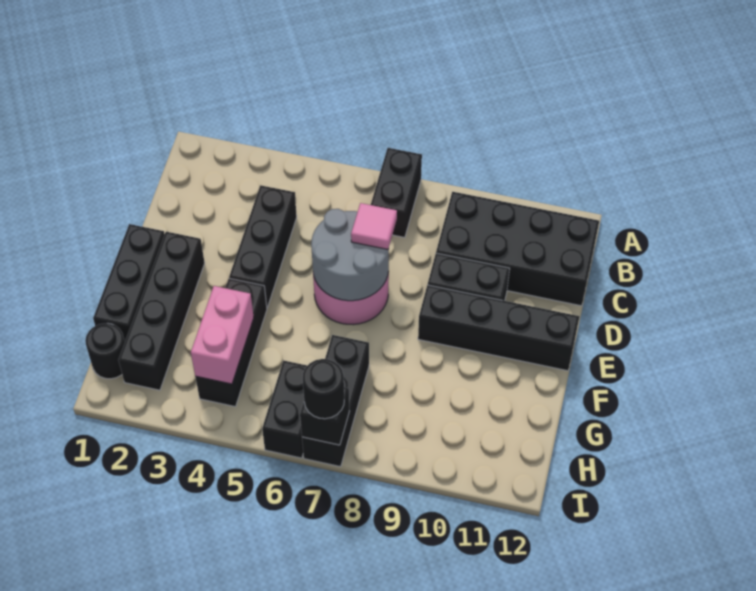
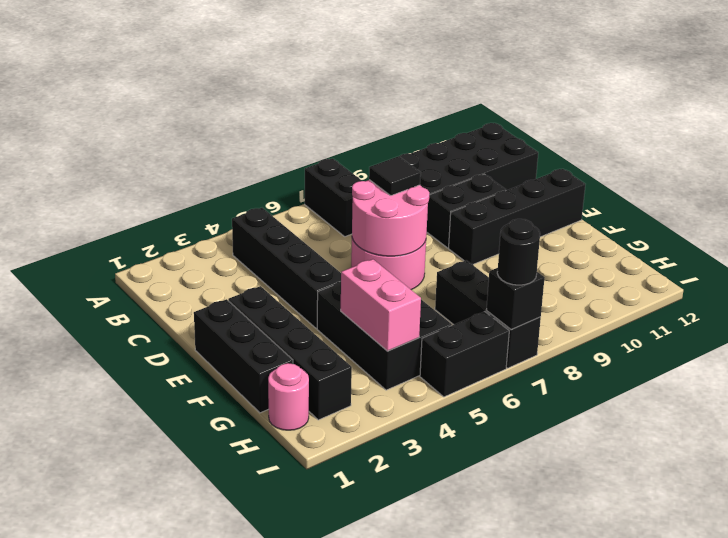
black 1x3 brick [229,185,297,308] -> black 1x4 brick [232,208,341,329]
grey 2x2 round brick [311,209,389,301] -> pink 2x2 round brick [352,180,429,256]
pink 1x1 tile [351,203,397,249] -> black 1x1 tile [369,156,421,196]
black 1x3 brick [195,278,267,407] -> black 2x3 brick [317,281,452,390]
black 1x1 round brick [85,323,125,379] -> pink 1x1 round brick [268,363,309,430]
black 1x2 brick [262,360,307,458] -> black 1x2 brick turned to [420,312,509,397]

